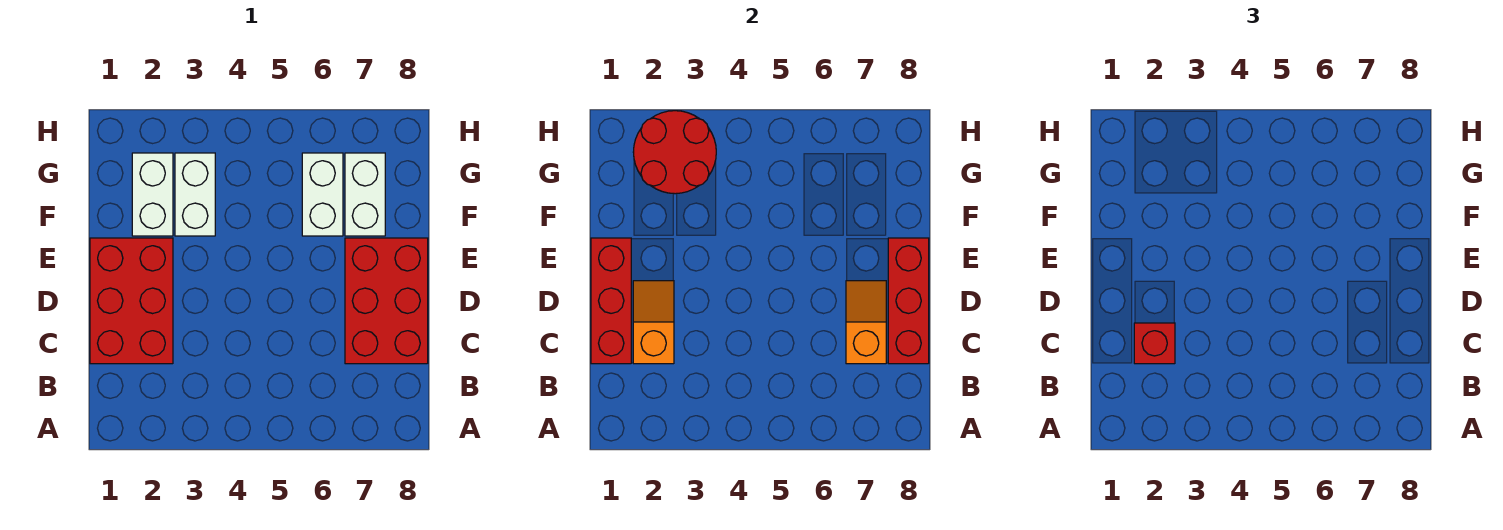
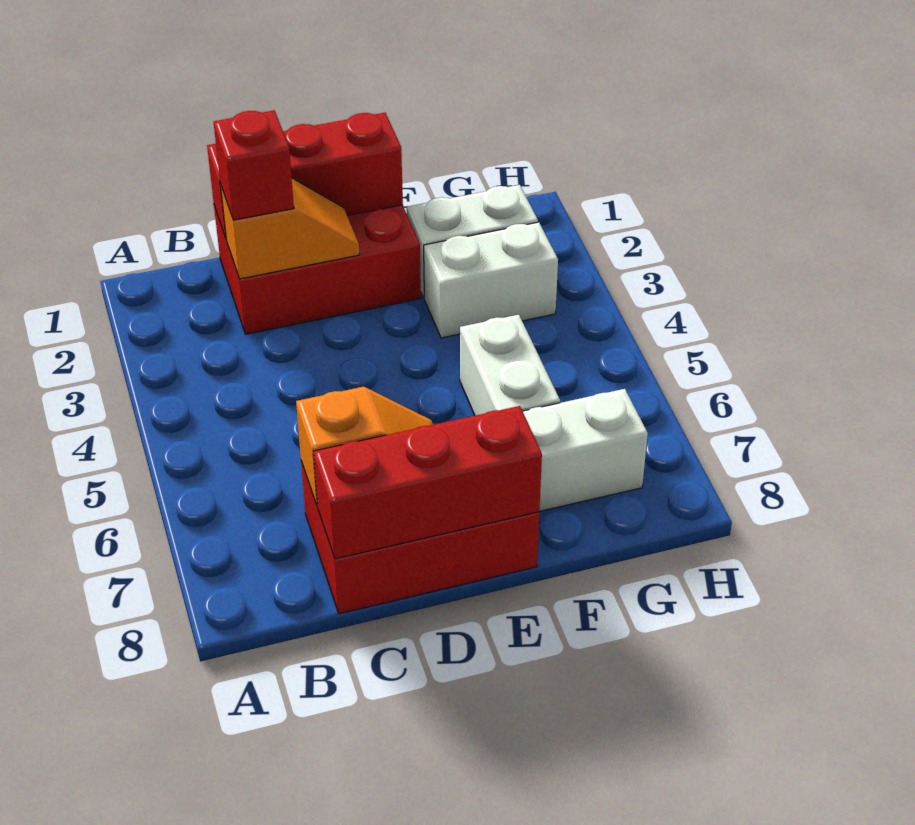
white 1x2 brick [302,153,343,236] -> white 1x2 brick turned to [460,315,560,416]
red 2x2 round brick [633,111,716,194] -> none

